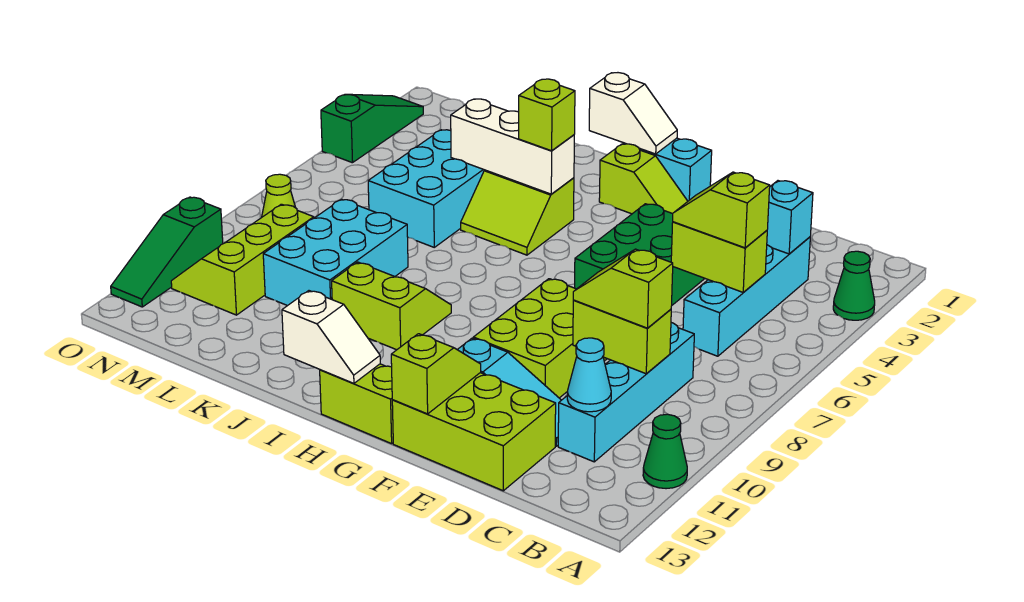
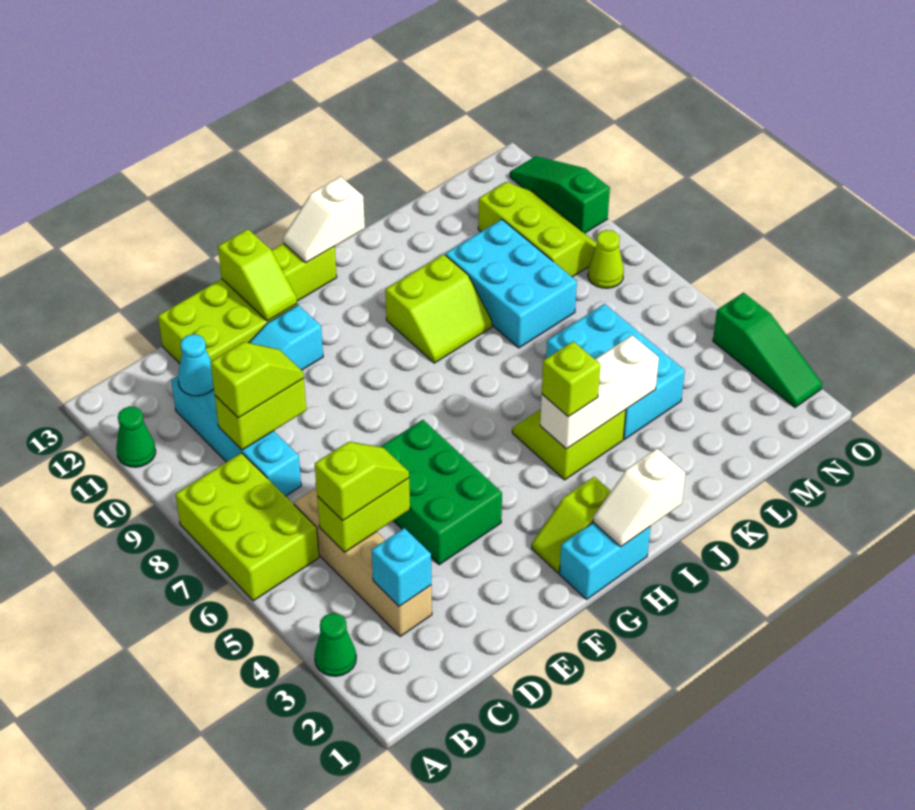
cyan 1x4 brick [683,237,810,356] -> tan 1x4 brick [294,488,432,636]
lime 2x3 brick [473,279,607,398] -> lime 2x3 brick moved to [175,453,319,601]

